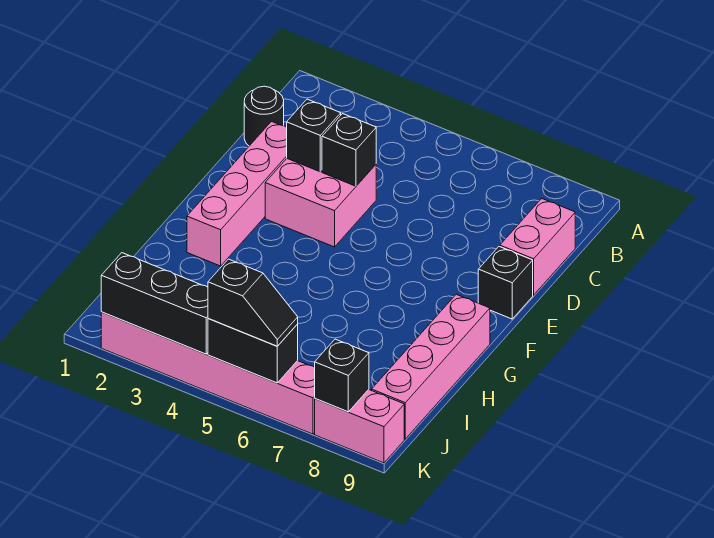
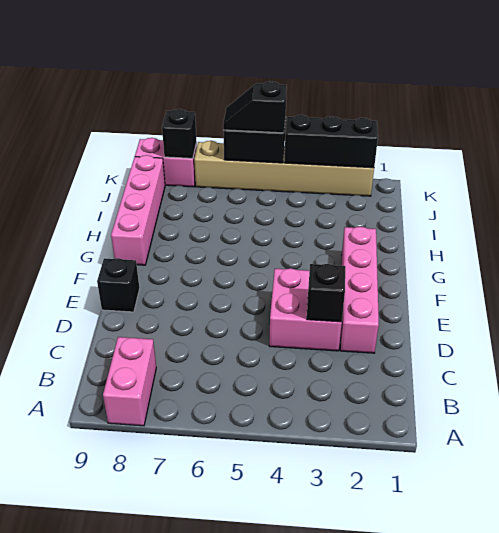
black 1x1 round brick [244,86,284,146] -> none
pink 1x2 brick [500,199,575,295] -> pink 1x2 brick moved to [103,337,156,426]
black 1x1 brick [322,114,376,186] -> none
pink 1x6 brick [101,312,315,434] -> tan 1x6 brick [194,141,374,196]

